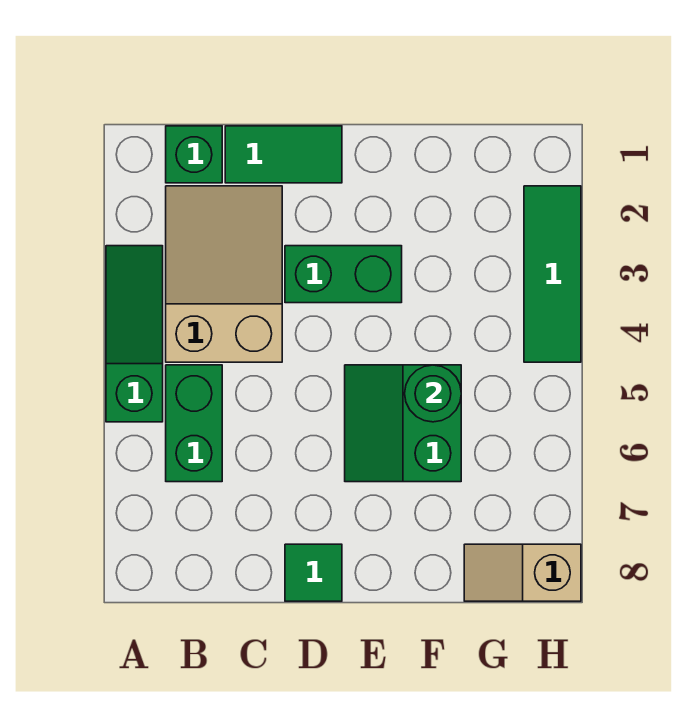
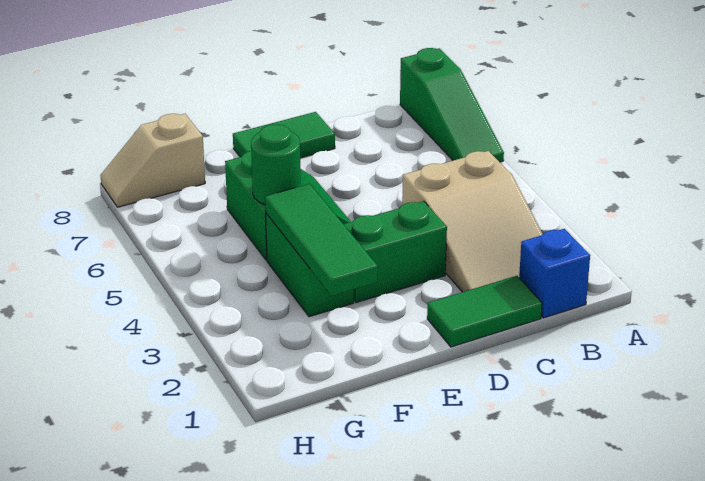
green 1x3 slope [106,246,163,422] -> green 1x3 slope moved to [400,48,504,162]
green 1x1 brick [166,126,222,183] -> blue 1x1 brick [519,229,590,318]
green 1x2 brick [166,365,222,482] -> green 1x2 brick moved to [266,213,354,317]
green 1x1 tile [285,544,342,601] -> green 1x2 tile [233,112,335,158]
tan 1x2 slope [464,544,581,601] -> tan 1x2 slope turned to [100,114,205,207]
green 1x3 tile [524,186,581,362] -> green 1x3 tile moved to [265,184,378,296]

